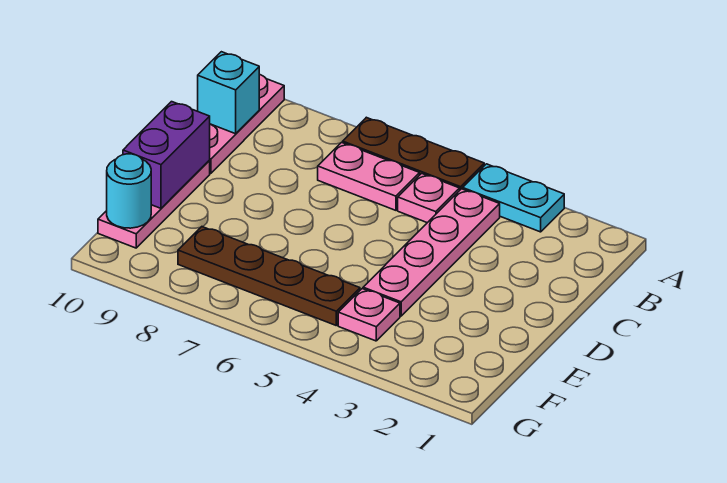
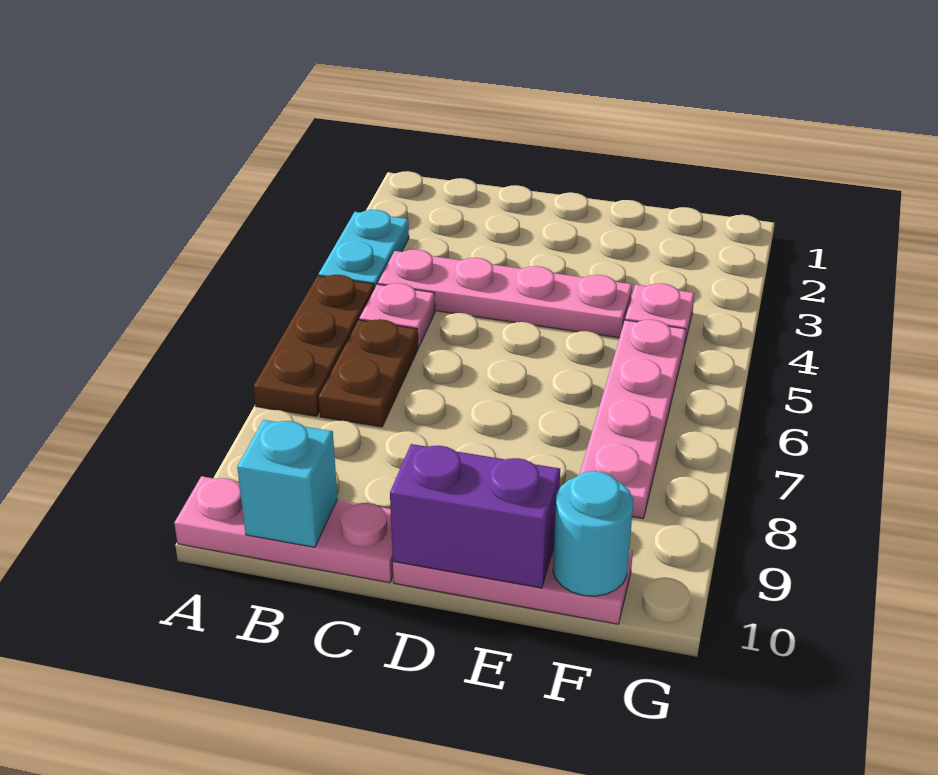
pink 1x2 plate [318,142,420,210] -> brown 1x2 plate [319,319,418,427]
brown 1x4 plate [178,227,360,325] -> pink 1x4 plate [580,320,686,519]

